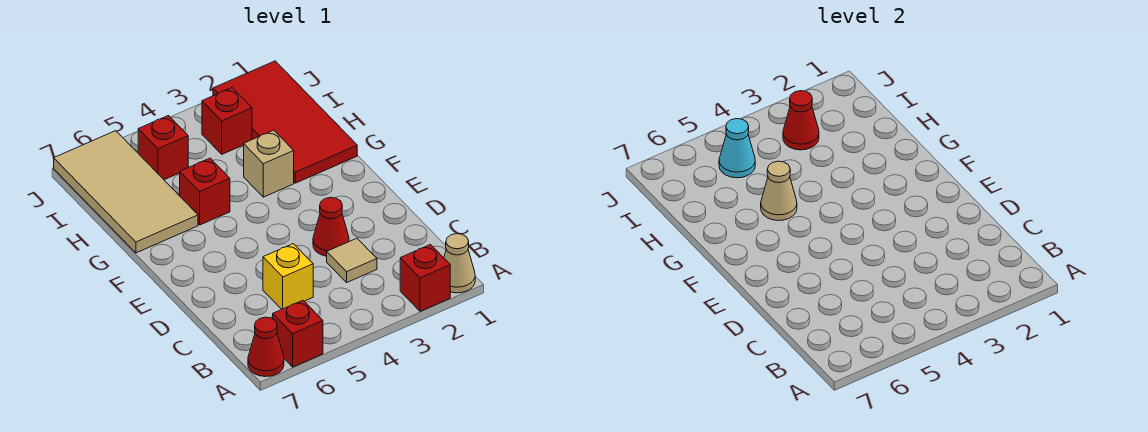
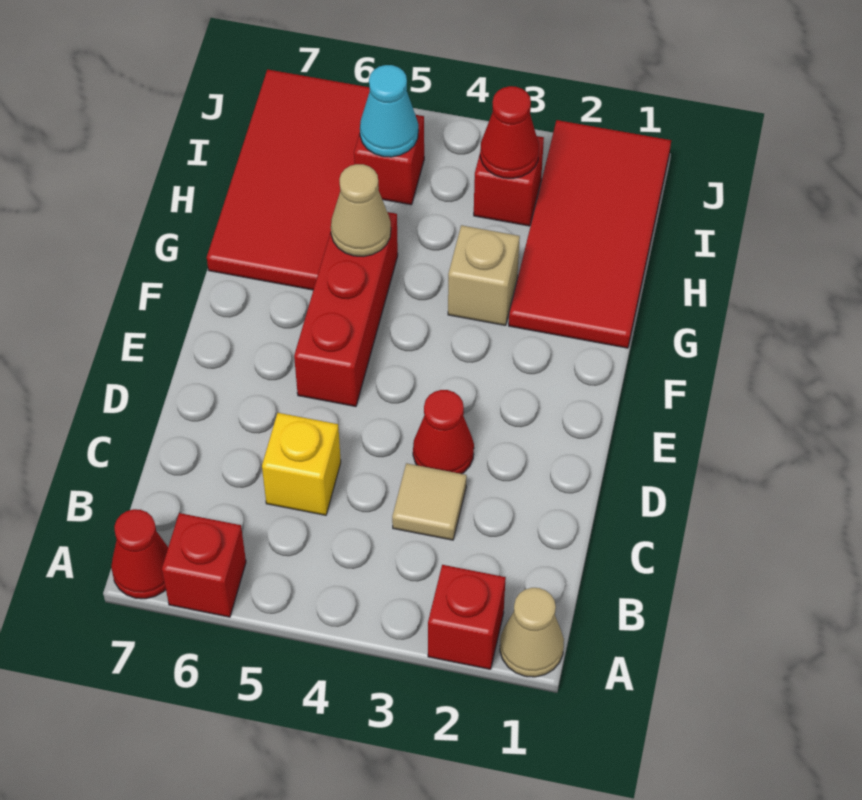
red 1x1 brick [180,158,230,225] -> red 1x3 brick [294,212,398,407]
tan 2x4 tile [54,131,198,253] -> red 2x4 tile [207,70,370,290]

